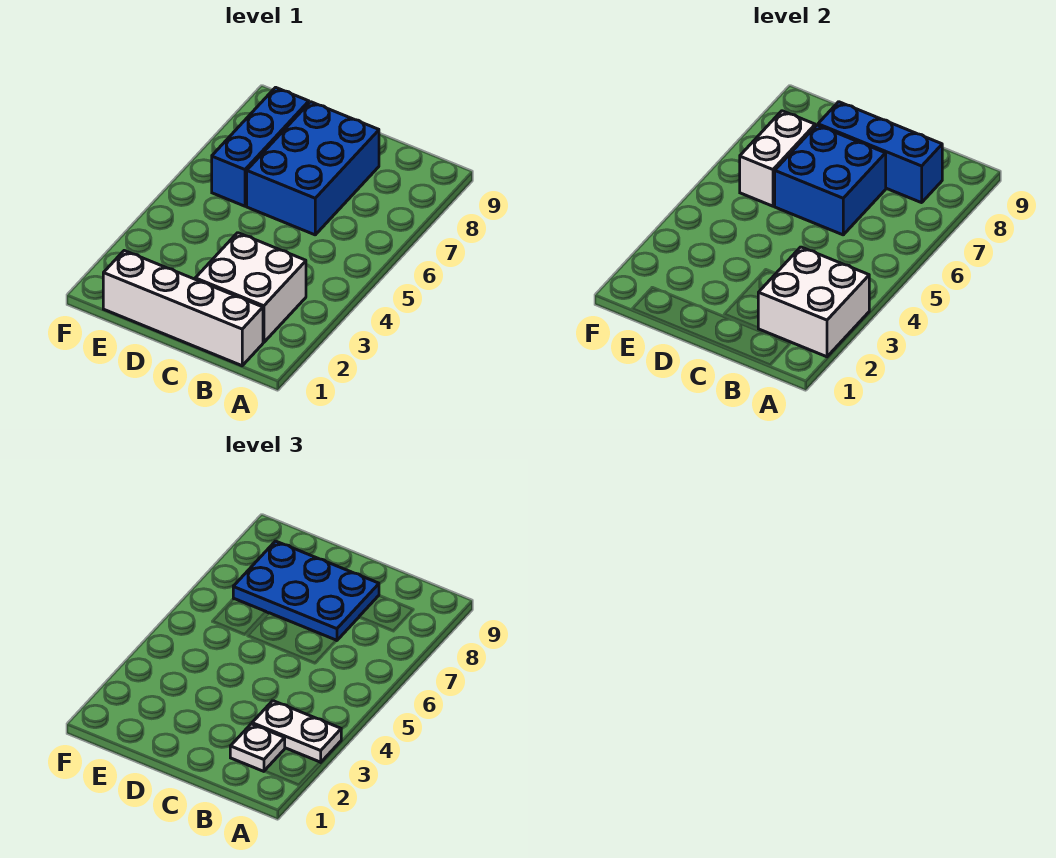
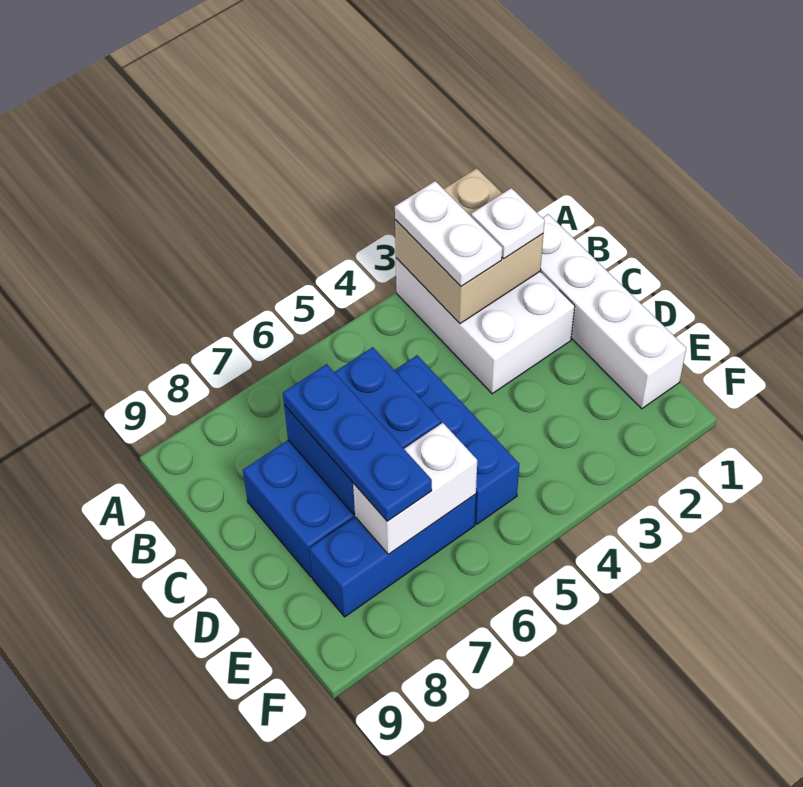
white 2x2 brick [758,247,869,357] -> tan 2x2 brick [395,168,543,324]
white 2x2 brick [195,233,306,342] -> white 2x3 brick [396,258,575,394]
blue 1x3 brick [818,102,942,203] -> blue 1x3 brick moved to [395,355,519,524]
blue 2x3 plate [233,541,379,641] -> blue 1x3 plate [283,364,432,521]

